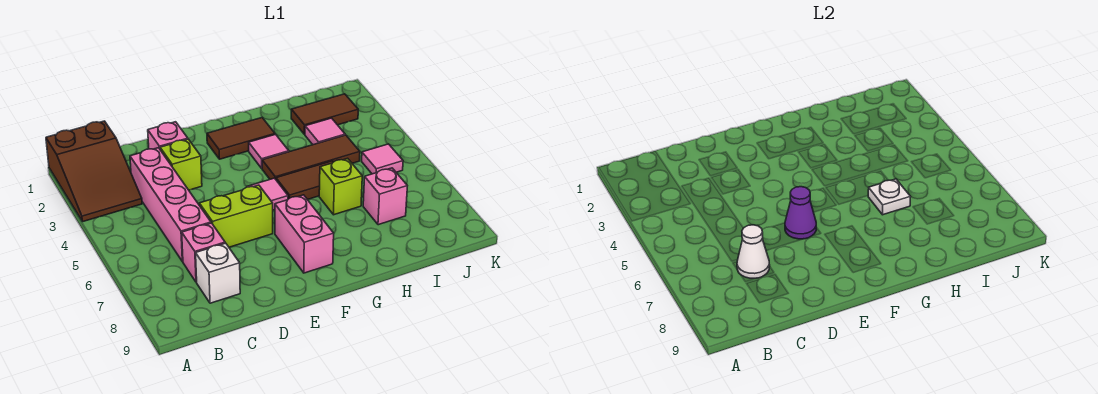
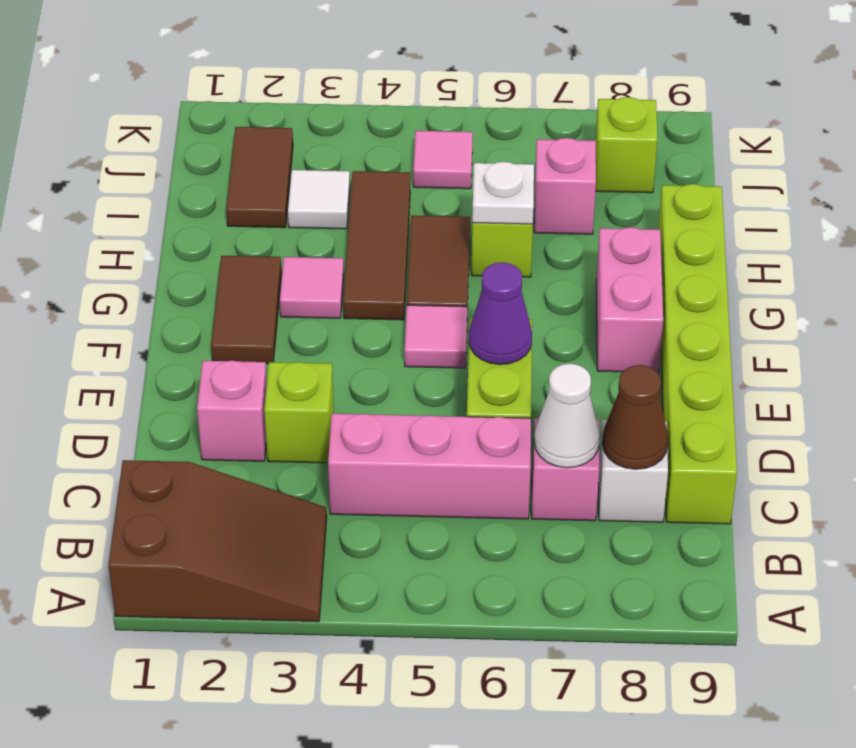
pink 1x4 brick [130,148,211,262] -> pink 1x3 brick [328,414,531,519]
none -> brown 1x1 cone [602,365,668,469]
none -> lime 1x6 brick [658,184,737,524]
pink 1x2 brick [275,195,334,273] -> pink 1x2 brick turned to [596,227,663,373]
pink 1x1 tile [305,118,345,145] -> white 1x1 tile [288,170,350,229]
none -> lime 1x1 brick [596,97,657,193]

